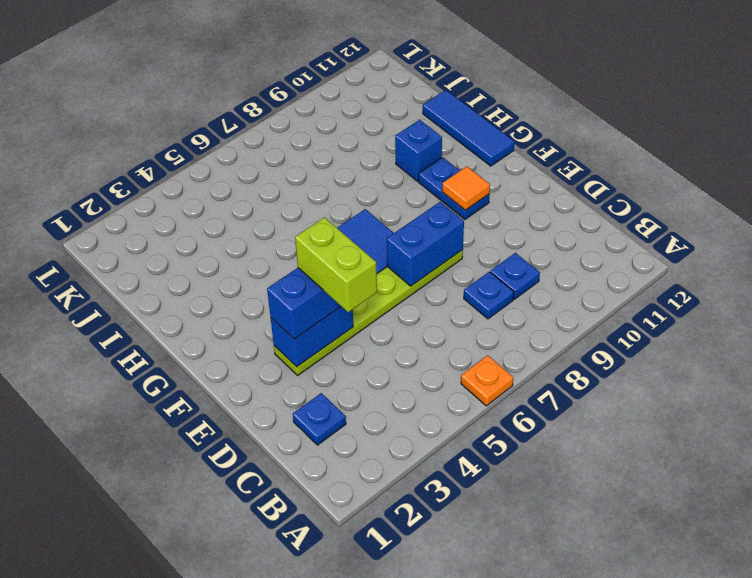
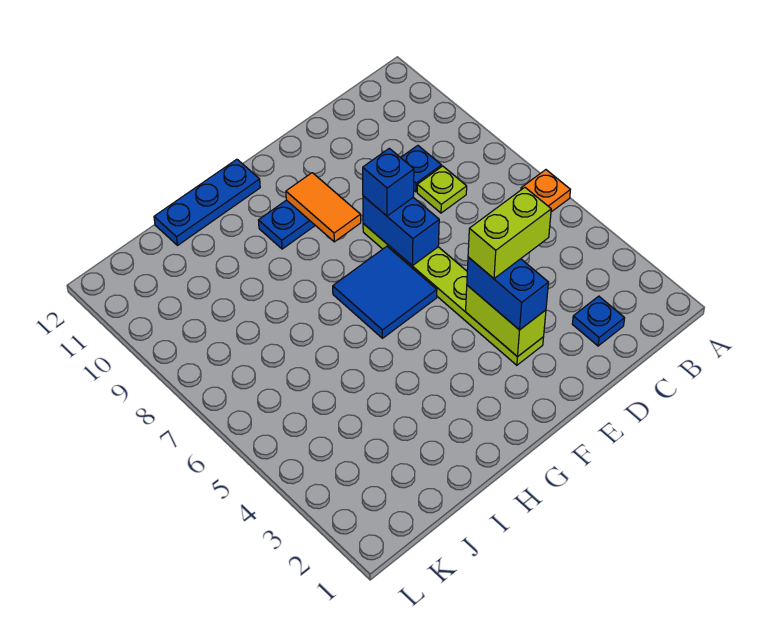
blue 1x1 plate [464,272,514,319] -> lime 1x1 plate [417,166,467,213]
blue 1x2 brick [271,307,353,367] -> lime 1x2 brick [466,285,546,357]
orange 1x1 tile [442,167,490,210] -> orange 1x2 tile [286,173,361,242]
blue 1x3 tile [423,90,515,166] -> blue 1x3 plate [154,159,260,245]
blue 1x1 brick [395,120,442,181] -> blue 1x1 brick moved to [363,148,414,216]

